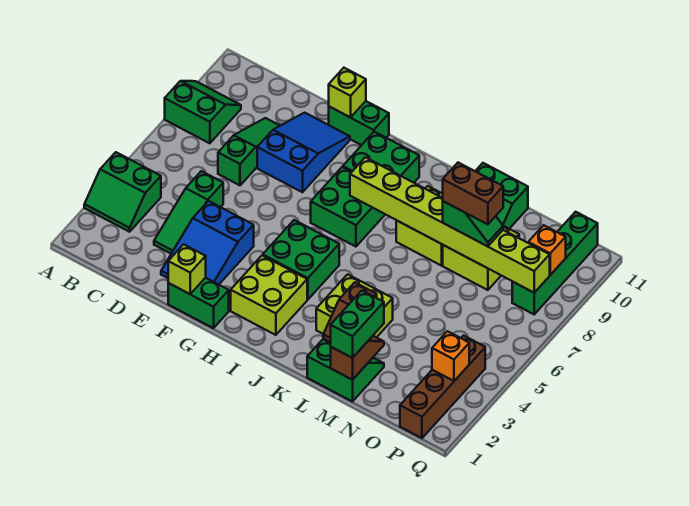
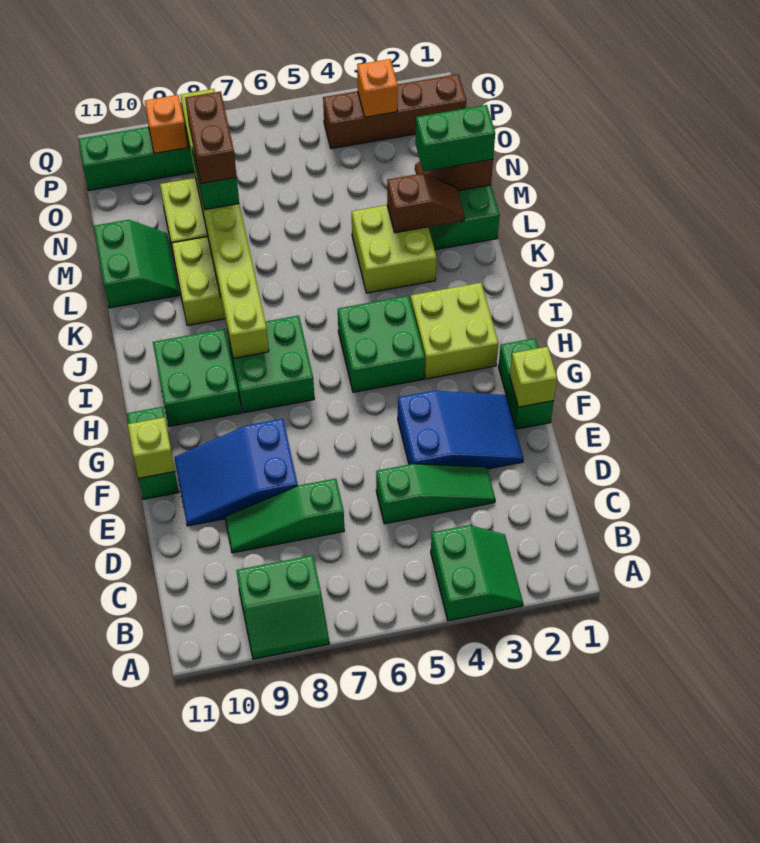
green 2x2 slope [165,81,241,143] -> green 2x2 slope turned to [236,555,329,659]

